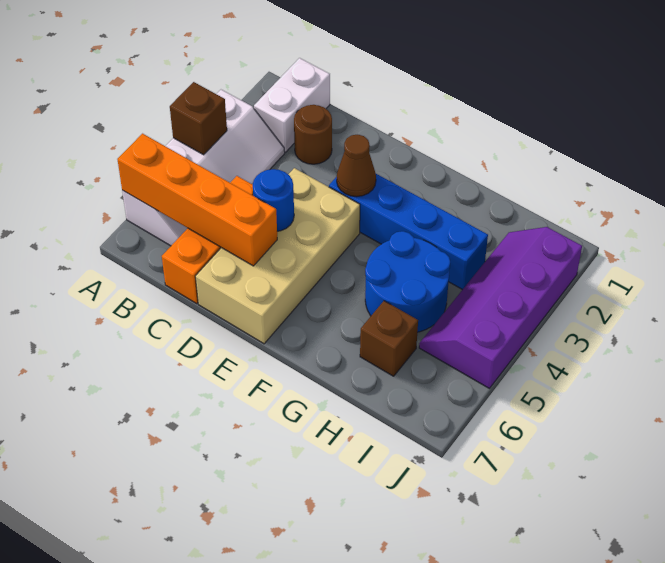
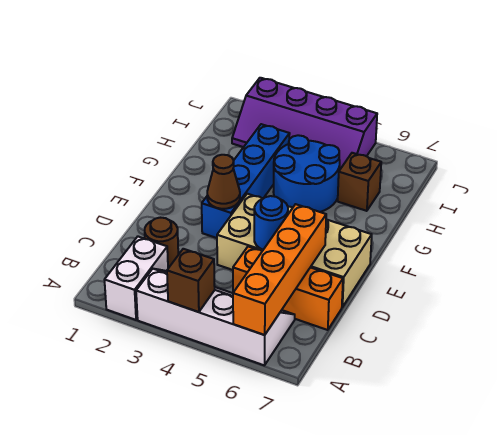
white 1x2 brick [254,58,330,152] -> white 1x2 brick turned to [105,237,168,320]

